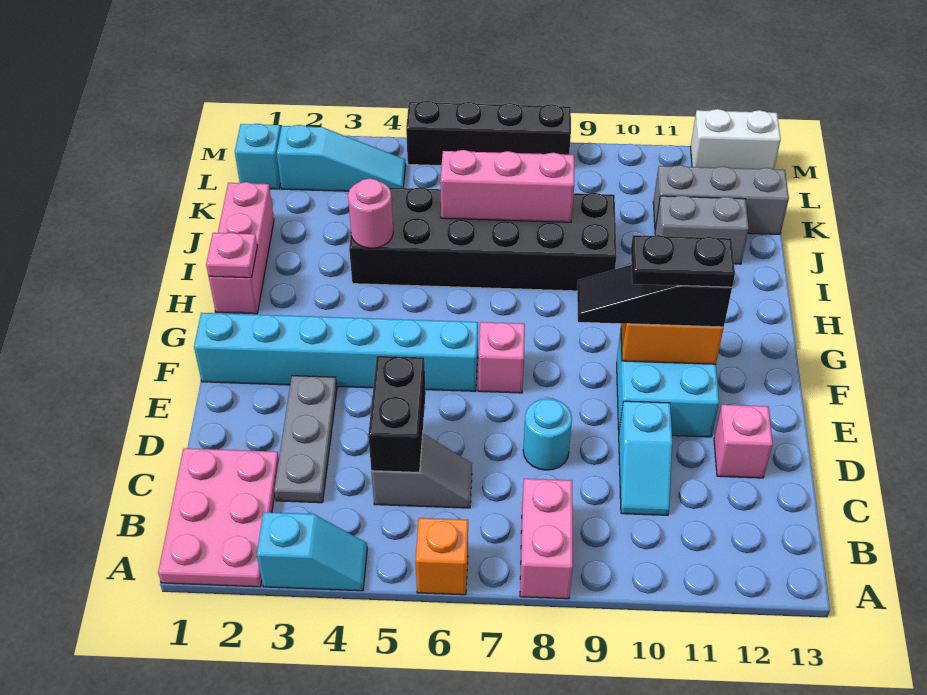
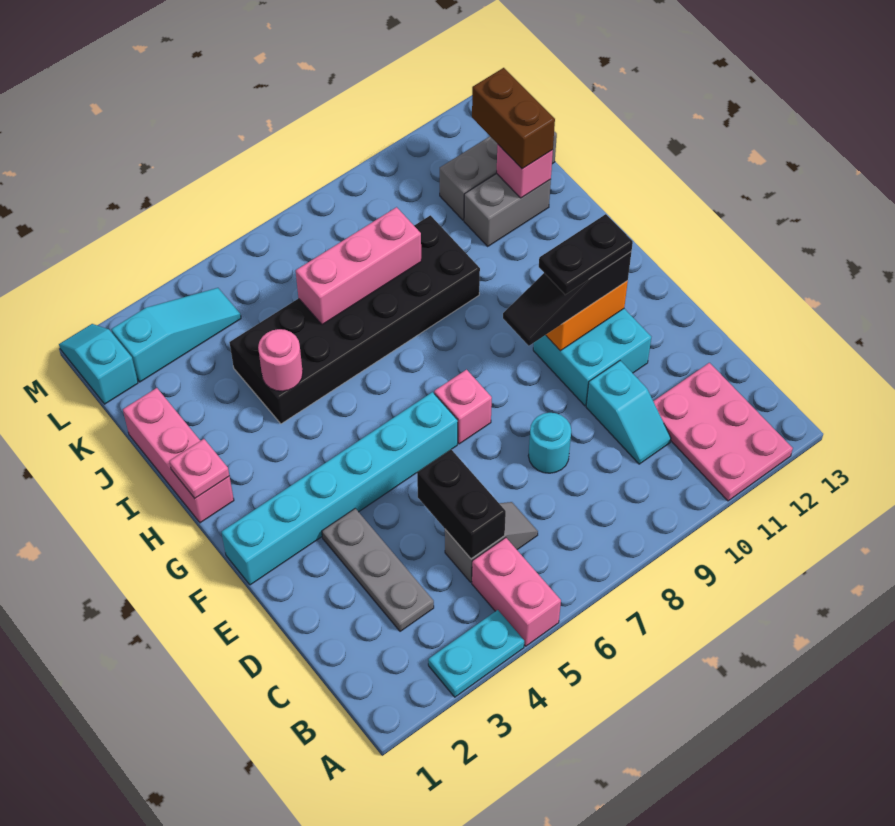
pink 2x3 plate [158,448,279,587] -> pink 2x3 plate moved to [653,363,793,501]
cyan 1x2 slope [257,512,367,591] -> cyan 1x2 plate [428,610,524,697]
orange 1x1 brick [416,518,468,595] -> none
pink 1x2 brick [520,479,573,599] -> pink 1x2 brick moved to [472,538,561,646]
pink 1x1 brick [714,405,773,478] -> pink 1x1 brick moved to [497,144,553,198]
none -> brown 1x2 brick [472,68,555,169]
black 1x4 brick [406,101,571,166] -> none
white 1x2 brick [691,109,781,169] -> none

